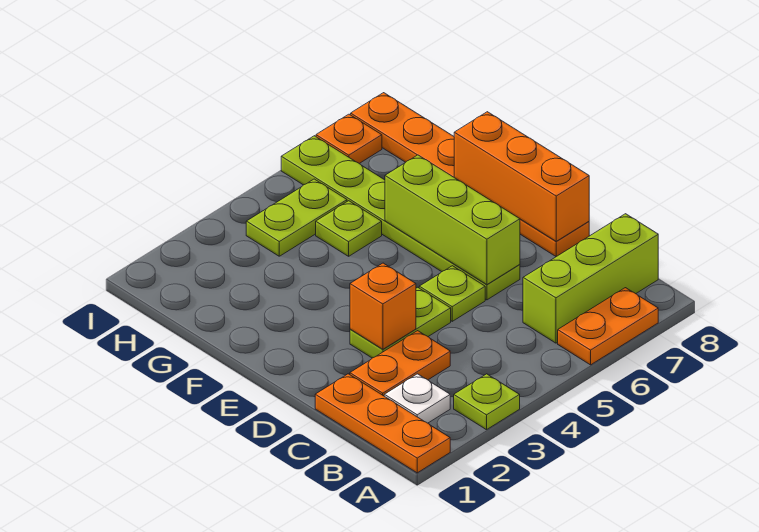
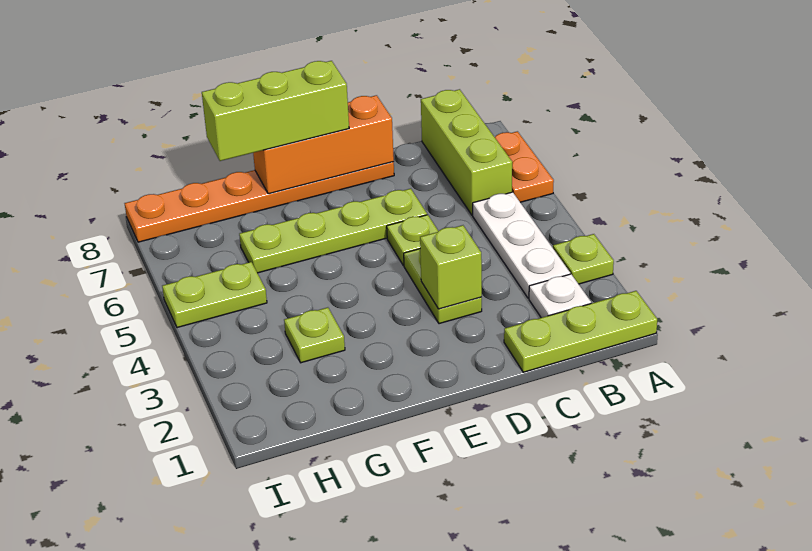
orange 1x3 plate [315,374,450,473] -> lime 1x3 plate [504,291,657,372]
none -> white 1x3 plate [473,192,570,298]
orange 1x2 plate [350,331,450,396] -> none
orange 1x1 brick [350,263,416,349] -> lime 1x1 brick [420,225,482,309]
lime 1x6 plate [281,136,520,300] -> lime 1x4 plate [239,189,427,273]
lime 1x3 brick [385,155,520,284] -> lime 1x3 brick moved to [202,61,349,161]
lime 1x1 plate [316,201,382,256] -> lime 1x1 plate moved to [284,307,345,363]
lime 1x2 plate [246,179,347,256] -> lime 1x2 plate turned to [162,262,267,328]
orange 1x1 plate [316,114,382,164] -> none

